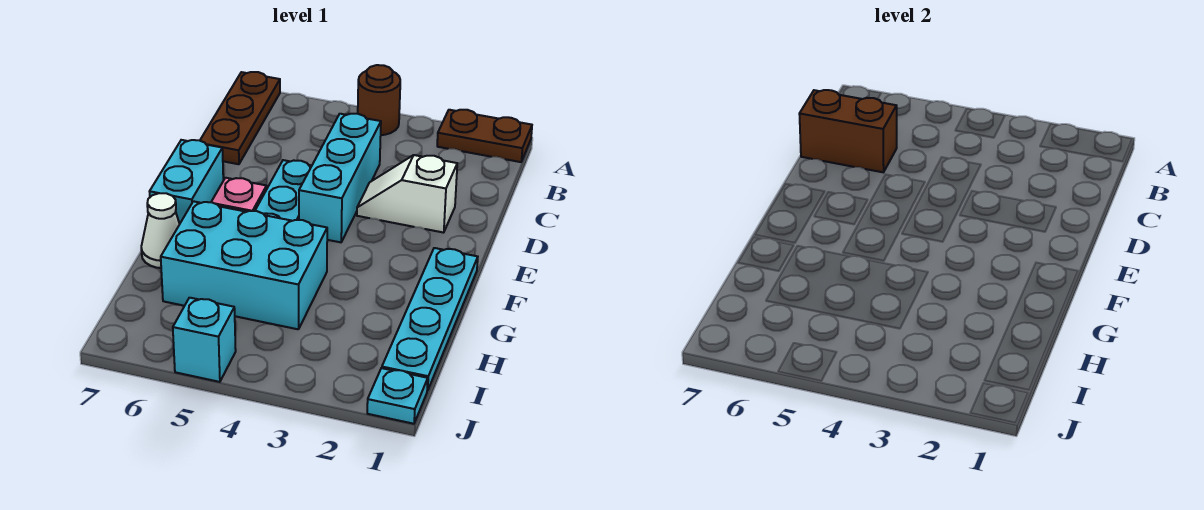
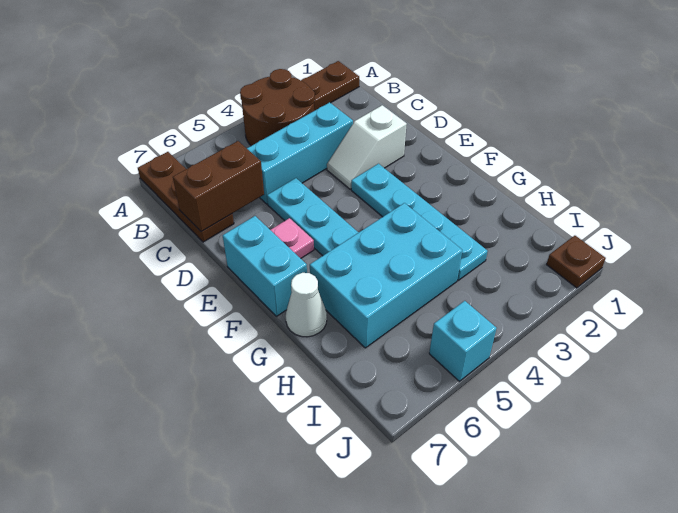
brown 1x1 round brick [358,65,400,135] -> brown 2x2 round brick [240,69,315,146]
cyan 1x3 brick [299,114,381,242] -> cyan 1x3 brick turned to [247,102,353,204]
cyan 1x4 plate [382,248,478,391] -> cyan 1x4 plate moved to [351,164,488,280]
cyan 1x1 plate [367,368,428,424] -> brown 1x1 plate [547,236,606,288]

